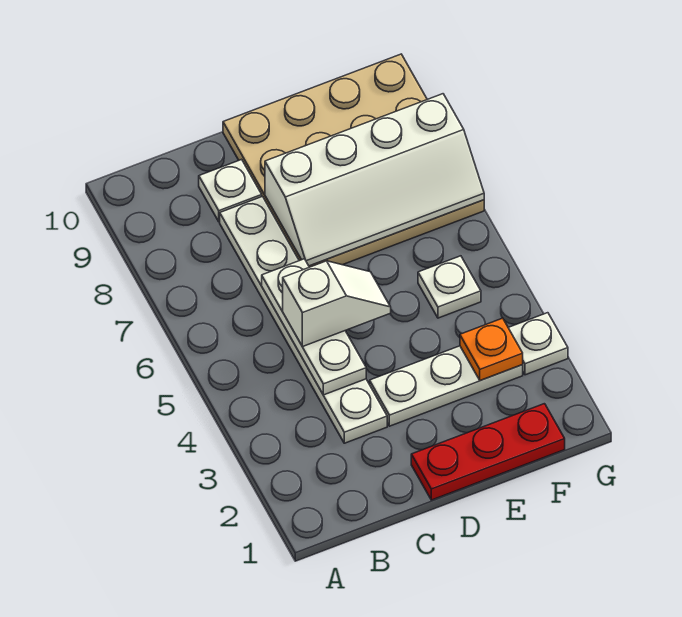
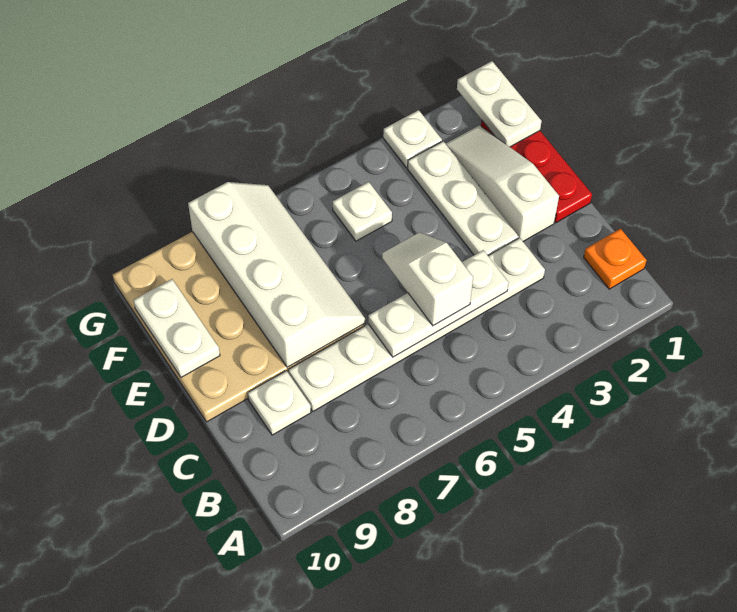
none -> white 1x3 slope [446,125,559,241]
none -> white 1x2 plate [133,279,220,377]
none -> white 1x2 plate [457,61,542,147]
orange 1x1 plate [460,318,523,381] -> orange 1x1 plate moved to [584,229,647,289]

